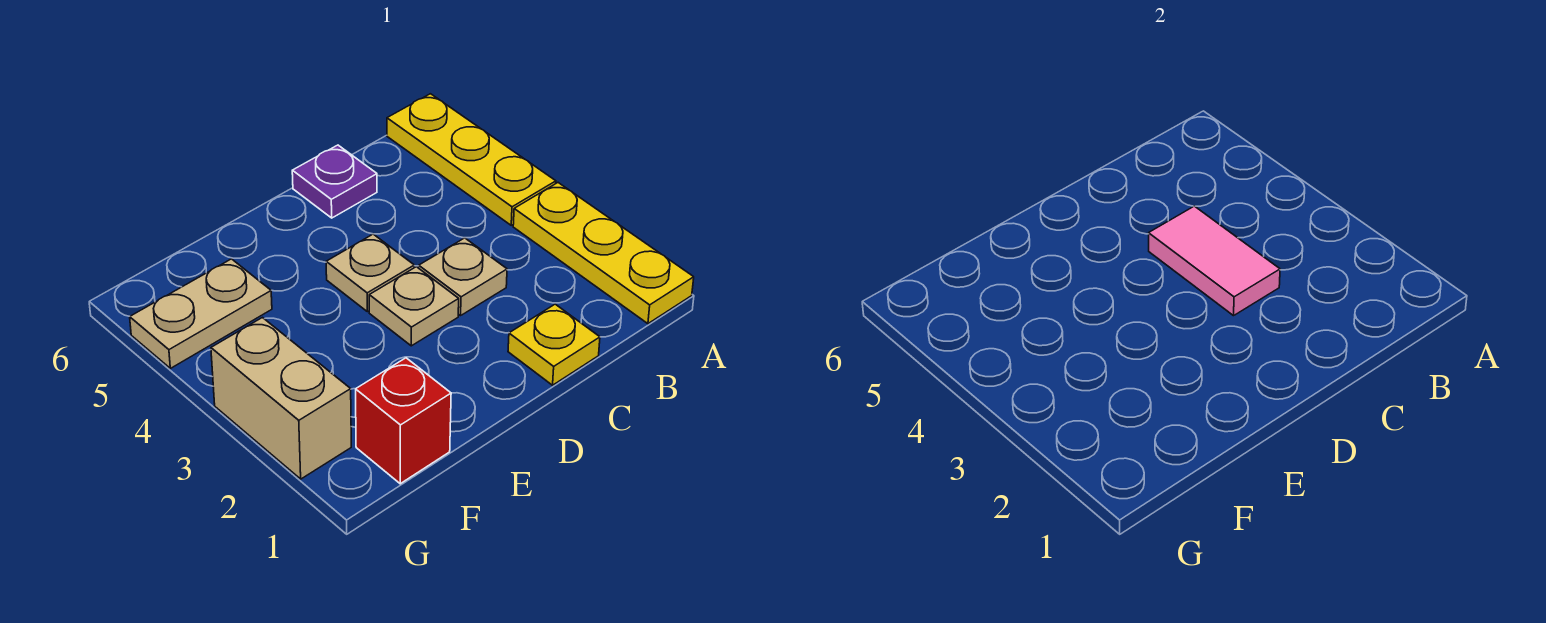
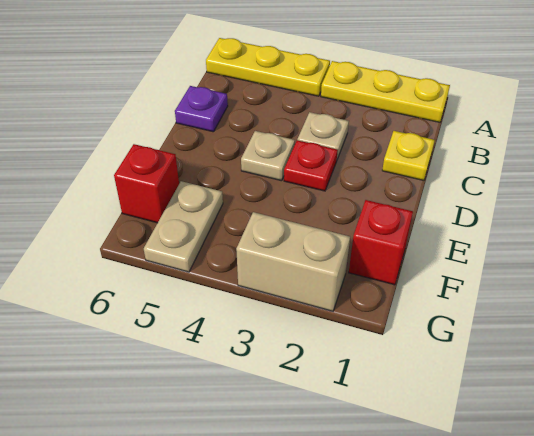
pink 1x2 tile [1149,206,1280,316] -> none
tan 1x1 plate [369,267,459,346] -> red 1x1 plate [284,140,338,191]
none -> red 1x1 brick [114,144,179,223]

